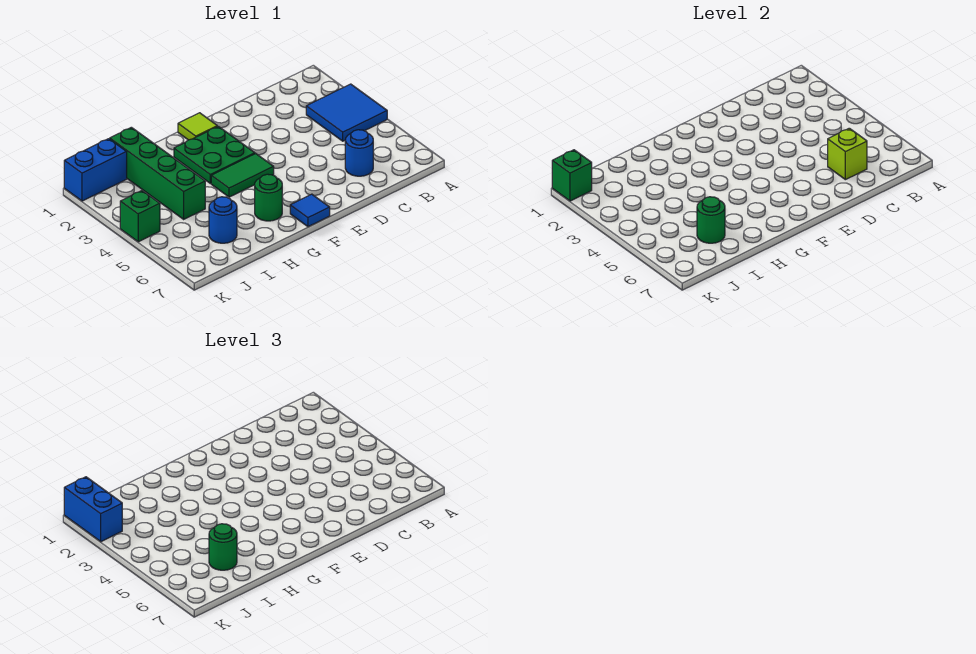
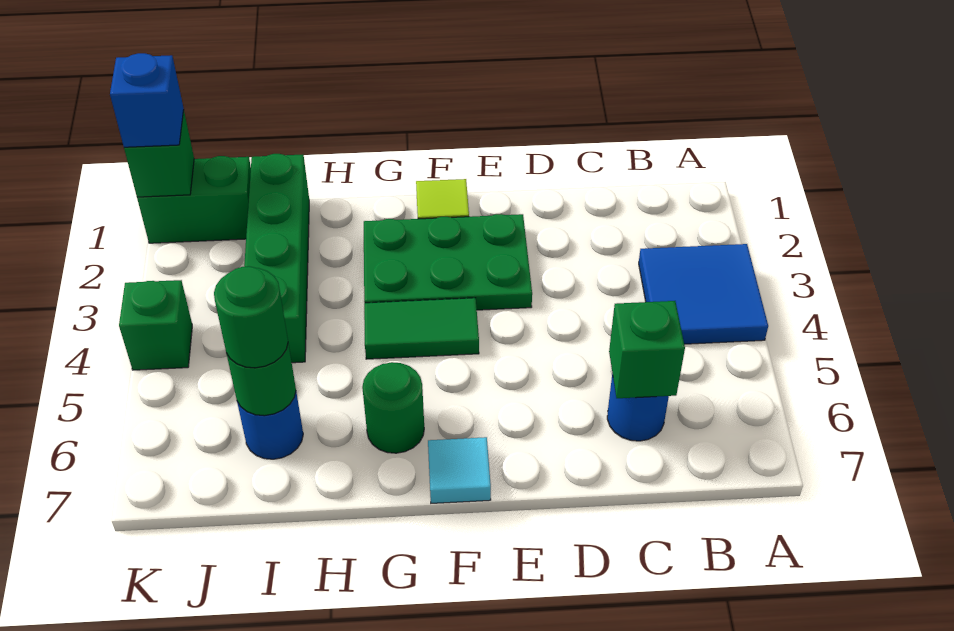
lime 1x1 brick [828,128,867,180] -> green 1x1 brick [609,301,685,398]
green 2x2 plate [174,126,255,184] -> green 2x3 plate [364,214,532,310]
blue 1x1 tile [290,194,330,227] -> cyan 1x1 tile [428,437,491,503]
blue 1x2 brick [64,139,127,201] -> green 1x2 brick [137,156,251,243]
blue 1x2 brick [64,477,122,542] -> blue 1x1 brick [110,53,184,147]

